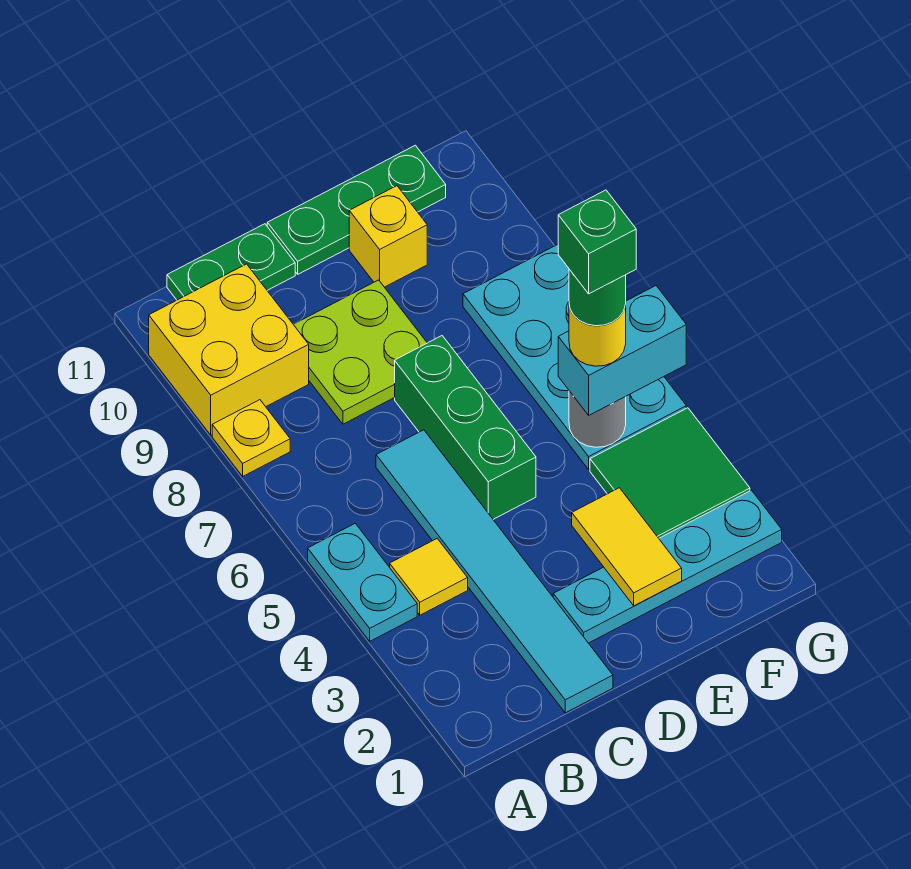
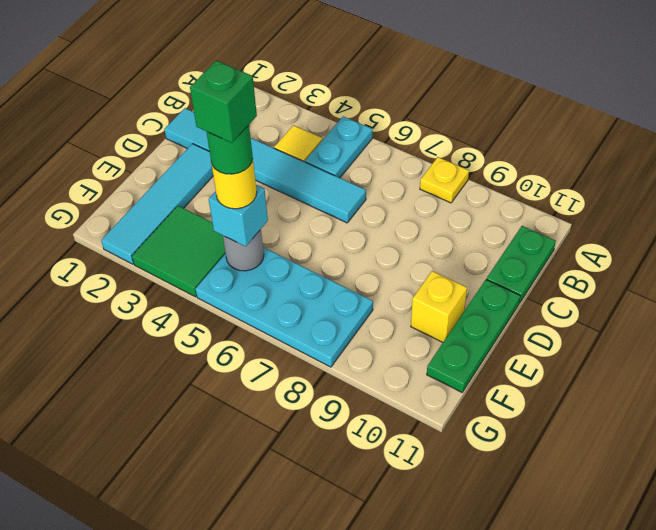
cyan 1x2 plate [308,523,417,641] -> cyan 1x2 plate turned to [305,116,372,178]
yellow 2x2 brick [149,264,309,435] -> none
lime 2x2 plate [293,280,427,424] -> none
cyan 1x4 plate [553,490,782,643] -> cyan 1x4 tile [101,144,213,264]
green 1x3 brick [395,336,536,519] -> none
yellow 1x2 tile [572,488,682,606] -> none
cyan 1x2 brick [558,286,686,415] -> cyan 1x1 brick [209,185,268,247]

